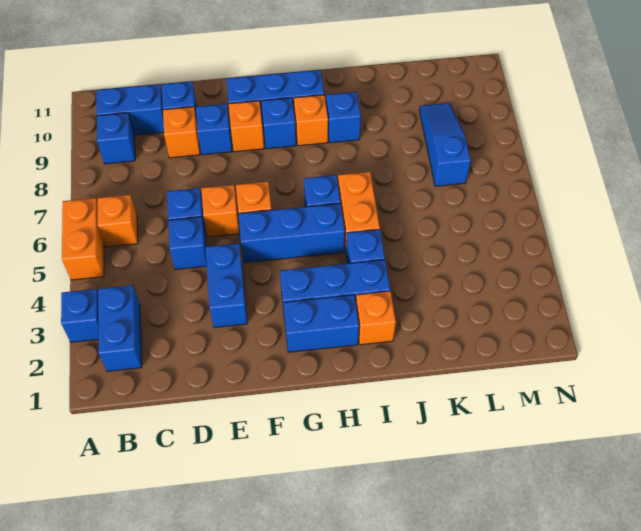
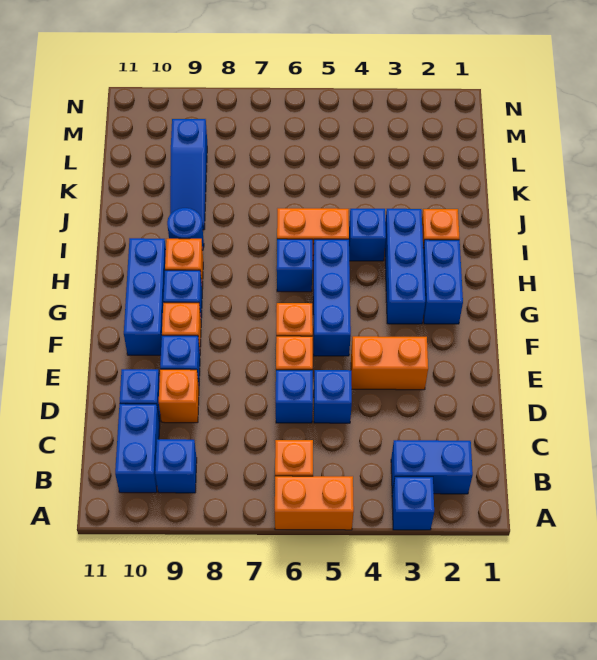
blue 1x2 brick [206,244,247,328] -> orange 1x2 brick [351,336,428,390]
blue 1x1 brick [326,92,361,143] -> blue 1x1 round brick [167,208,204,250]
blue 1x3 slope [419,103,471,186] -> blue 1x3 slope turned to [170,119,207,230]

